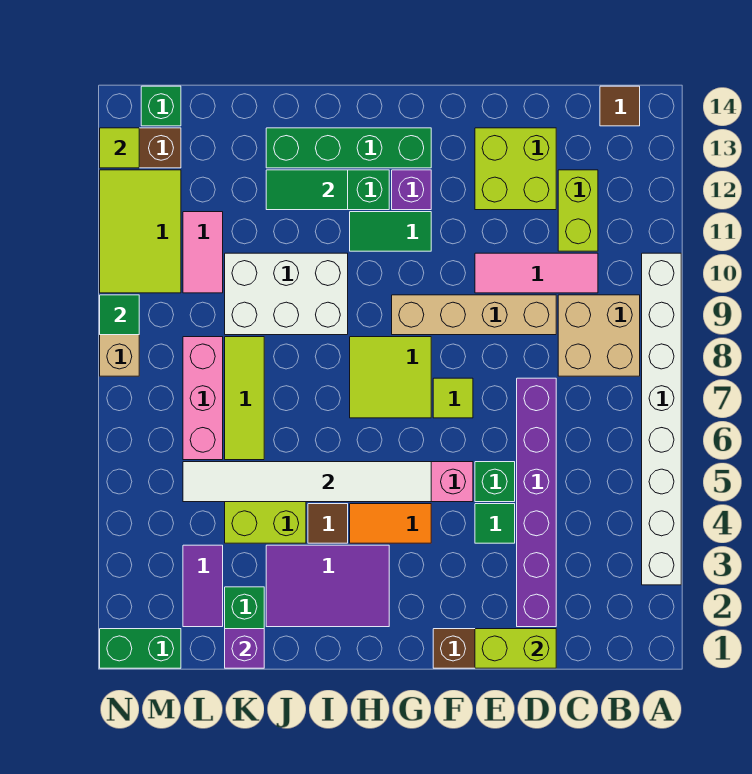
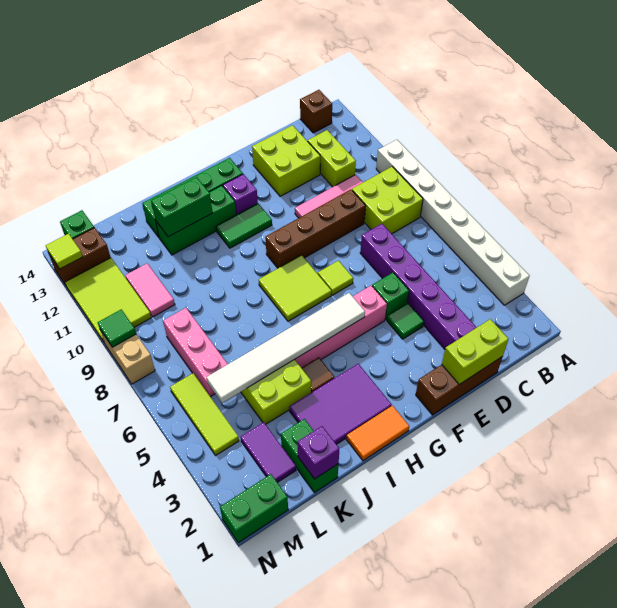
tan 2x2 brick [558,295,640,376] -> lime 2x2 brick [352,167,423,234]
brown 1x1 tile [600,86,640,126] -> brown 1x1 brick [300,90,332,133]
tan 1x4 brick [392,295,556,335] -> brown 1x4 brick [265,189,366,268]
orange 1x2 tile [350,504,431,543] -> orange 1x2 tile moved to [346,406,409,461]
white 2x3 brick [225,253,348,335] -> none
green 1x2 tile [266,170,348,210] -> green 1x2 brick [151,177,213,237]
lime 1x3 tile [225,337,264,460] -> lime 1x3 tile moved to [170,373,239,456]

